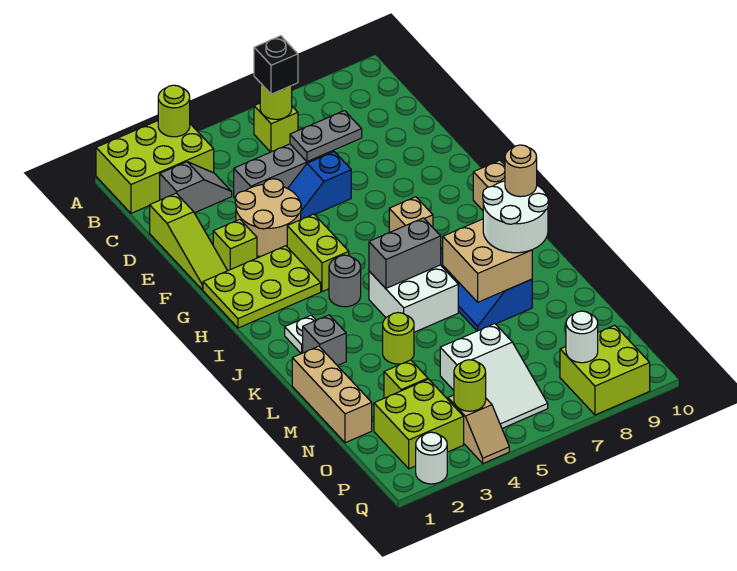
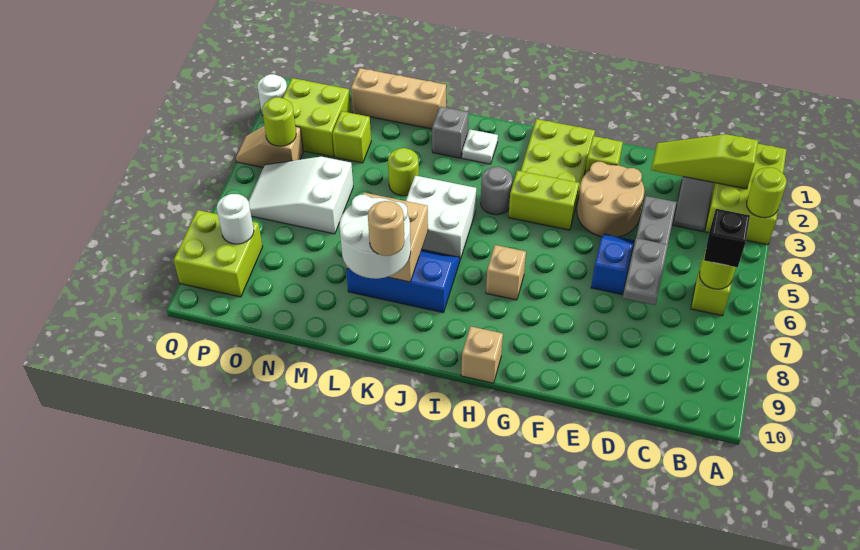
lime 1x3 slope [150,193,227,290] -> lime 1x3 slope moved to [651,134,758,189]
grey 1x2 brick [369,218,441,288] -> none

